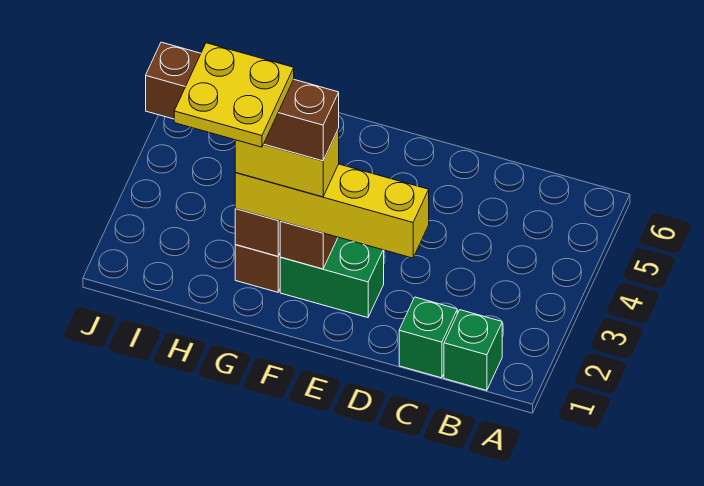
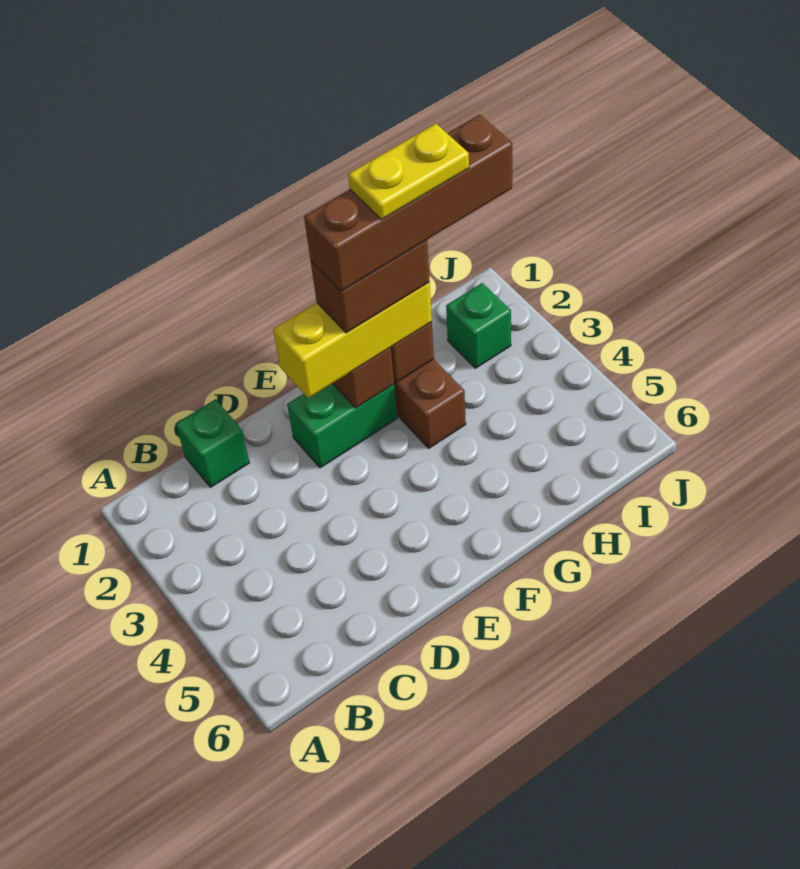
green 1x1 brick [444,310,502,390] -> green 1x1 brick moved to [446,283,511,368]
yellow 1x4 brick [235,164,429,258] -> yellow 1x3 brick [273,283,432,398]
yellow 1x2 brick [235,129,339,197] -> brown 1x2 brick [311,240,430,333]
yellow 2x2 plate [174,43,294,147] -> yellow 1x2 plate [348,124,469,220]

